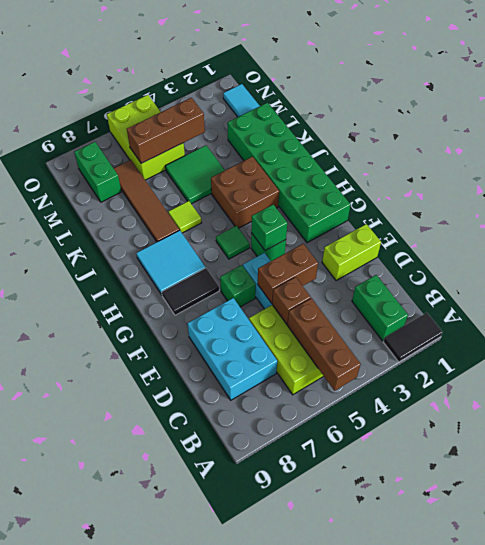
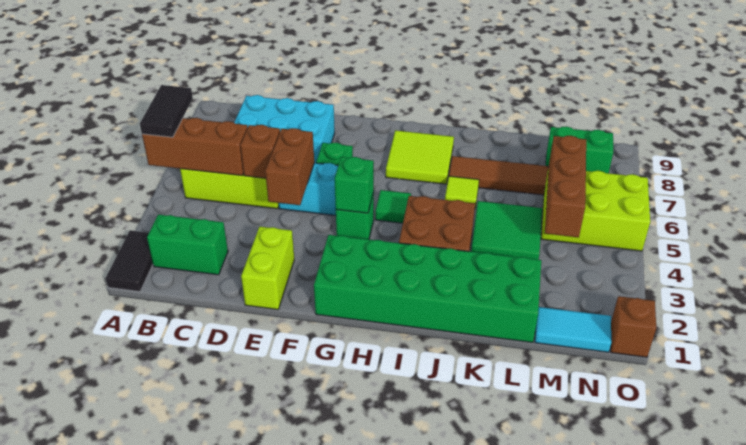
black 1x2 tile [162,268,219,315] -> black 1x2 tile moved to [140,85,193,137]
cyan 2x2 tile [136,230,205,295] -> lime 2x2 tile [386,130,454,184]
none -> brown 1x1 brick [611,296,656,357]

